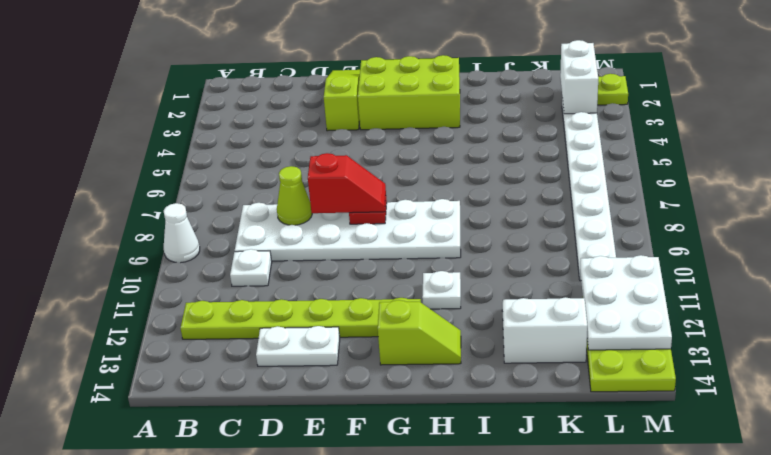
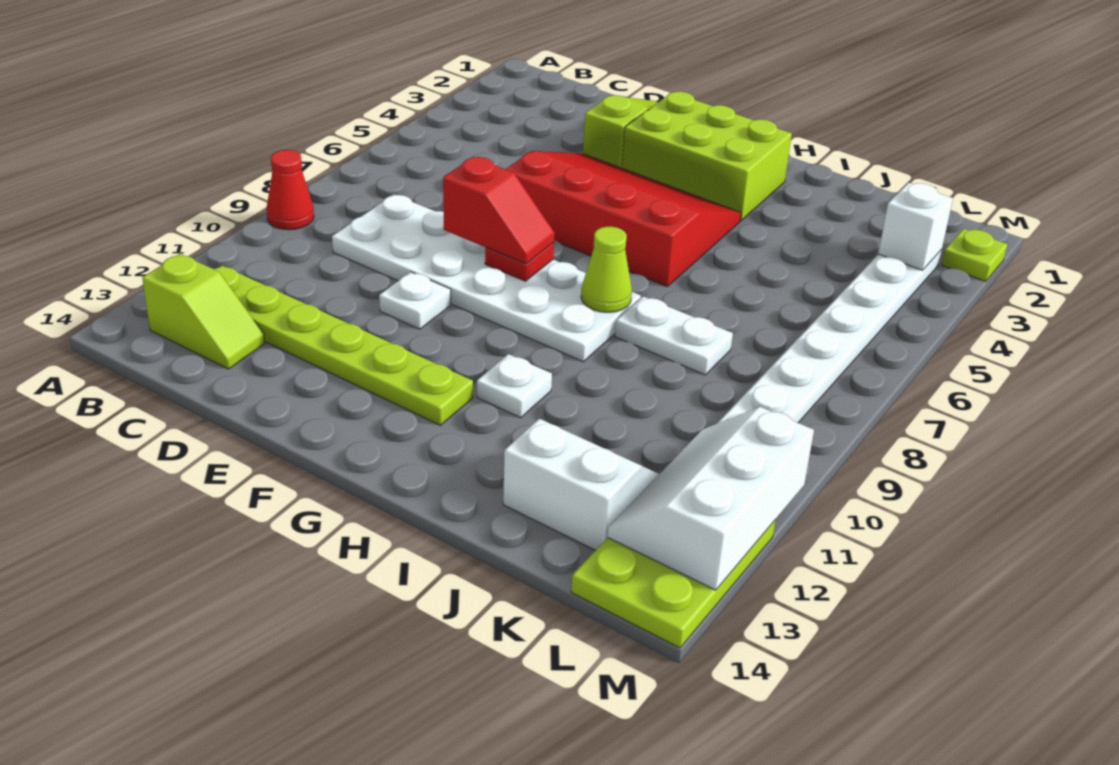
white 1x1 cone [164,203,200,263] -> red 1x1 cone [267,150,314,230]
white 1x1 plate [230,249,272,286] -> white 1x1 plate moved to [379,272,451,329]
lime 1x1 cone [277,166,312,225] -> lime 1x1 cone moved to [581,227,632,312]
white 1x2 plate [256,326,340,366] -> white 1x2 plate moved to [615,296,733,375]
none -> red 3x4 slope [506,151,741,286]
lime 1x2 slope [378,300,461,365] -> lime 1x2 slope moved to [142,254,265,369]
white 1x2 brick [560,40,598,114] -> white 1x1 brick [878,183,953,270]
white 2x3 plate [580,255,672,350] -> white 2x3 slope [608,407,814,590]

